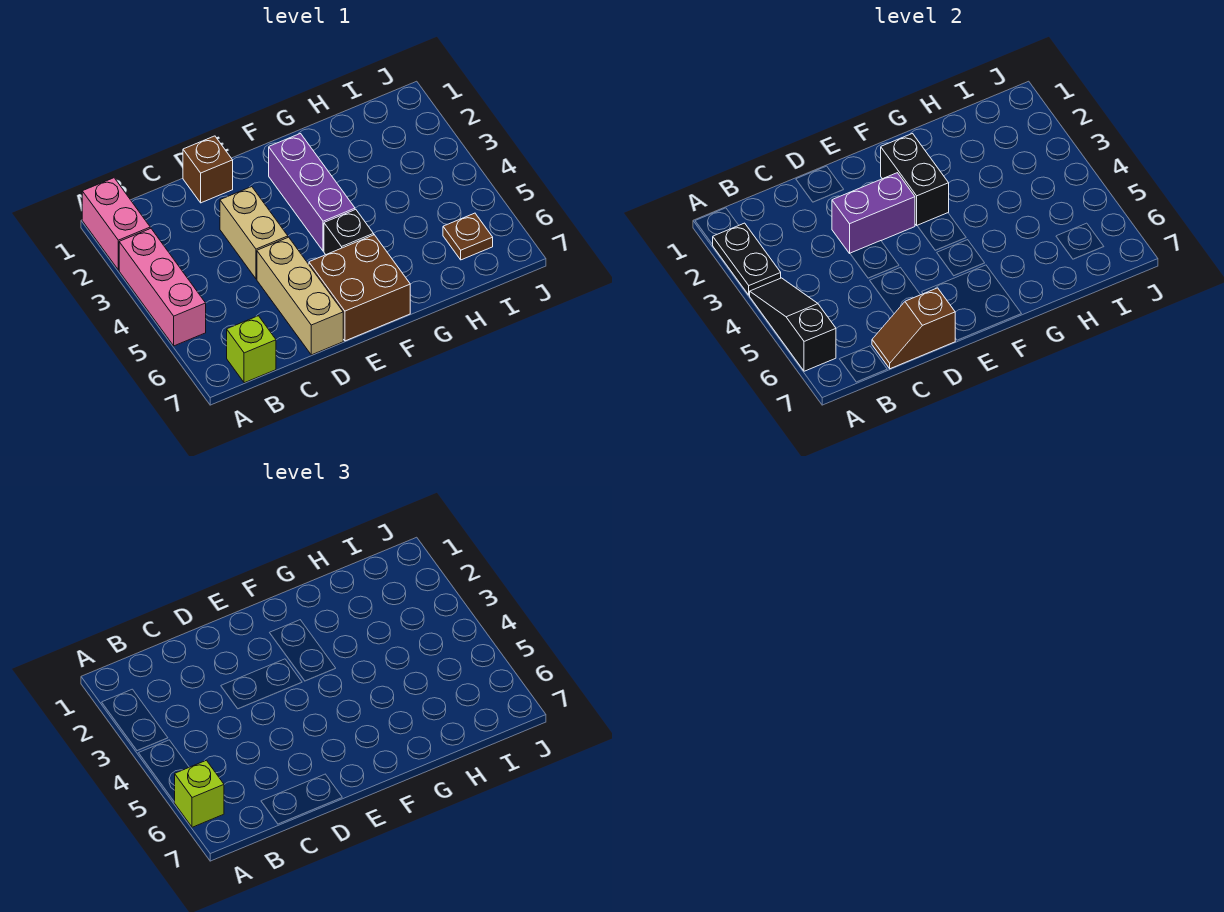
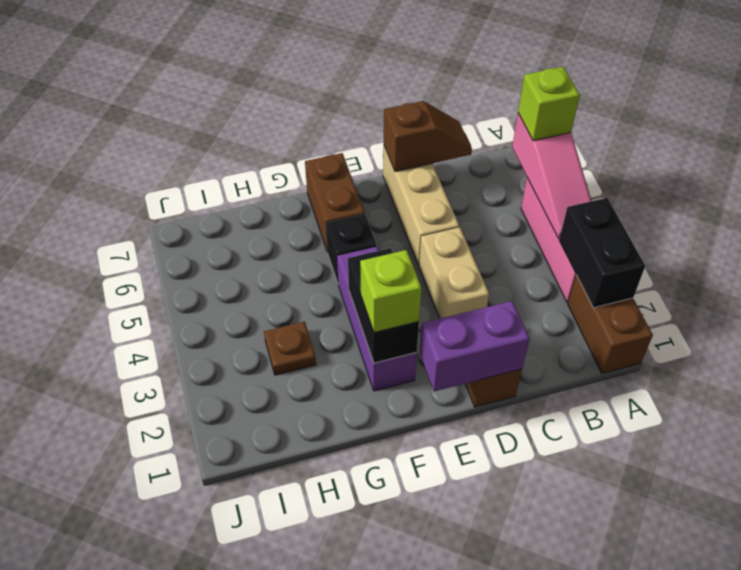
pink 1x2 brick [82,178,150,270] -> brown 1x2 brick [568,275,653,374]
black 1x2 plate [712,223,781,295] -> black 1x2 brick [559,198,645,308]
black 1x3 slope [749,278,836,371] -> pink 1x3 slope [512,114,592,238]
lime 1x1 brick [227,316,276,383] -> lime 1x1 brick moved to [360,250,421,332]
purple 1x2 brick [832,173,915,253] -> purple 1x2 brick moved to [420,301,530,391]
brown 2x2 brick [309,235,410,341] -> brown 1x2 brick [305,153,365,250]
brown 1x1 plate [443,213,493,260] -> brown 1x1 plate moved to [264,321,316,375]

